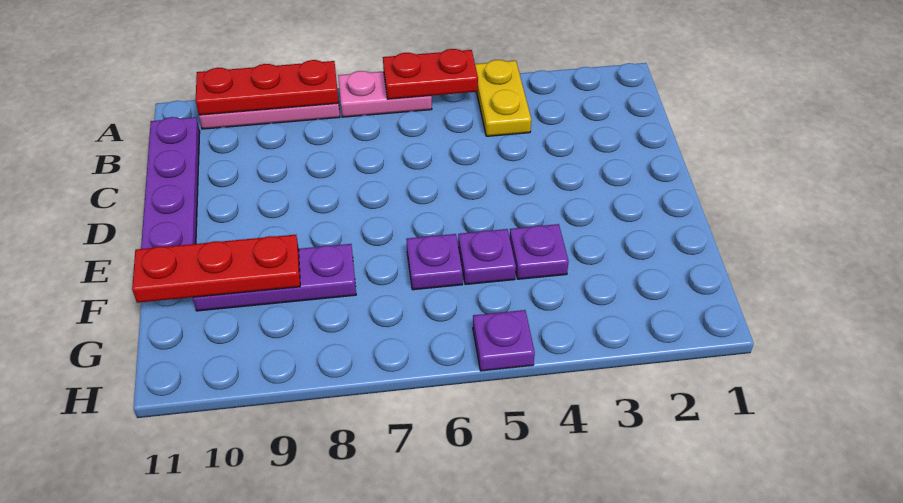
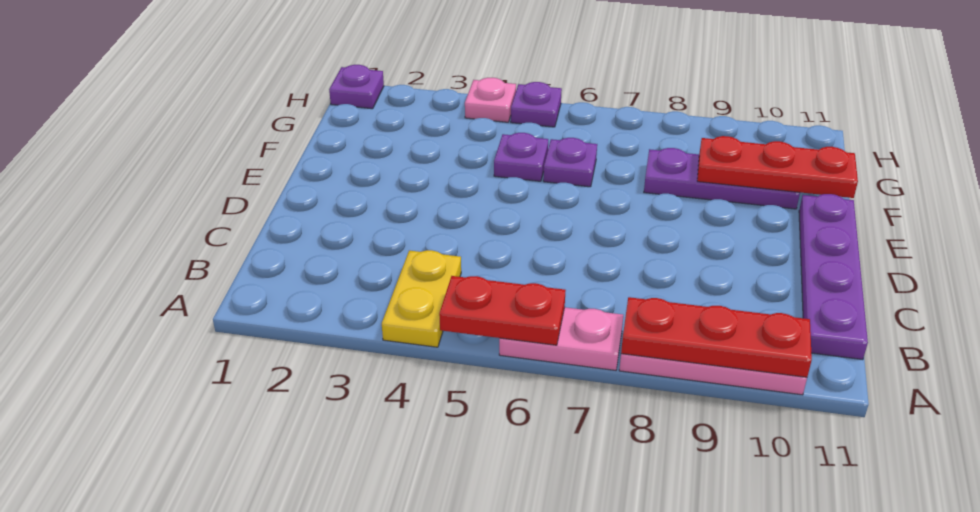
purple 1x1 plate [510,224,569,279] -> purple 1x1 plate moved to [329,65,384,109]
none -> pink 1x1 plate [465,78,516,122]

